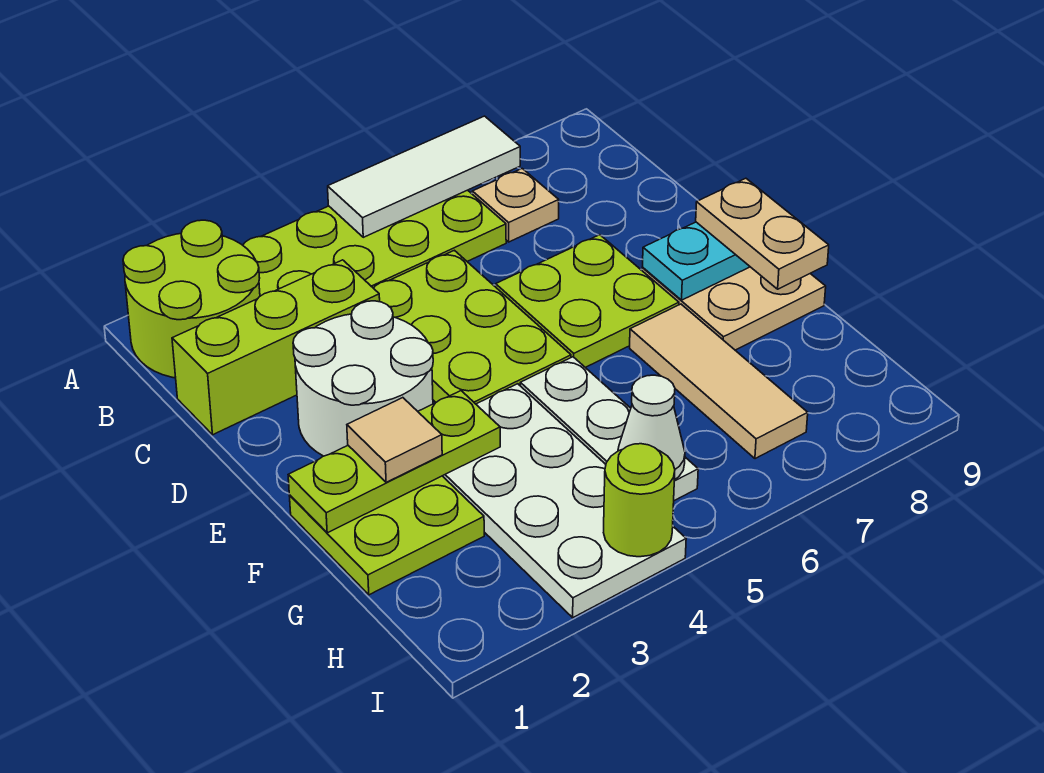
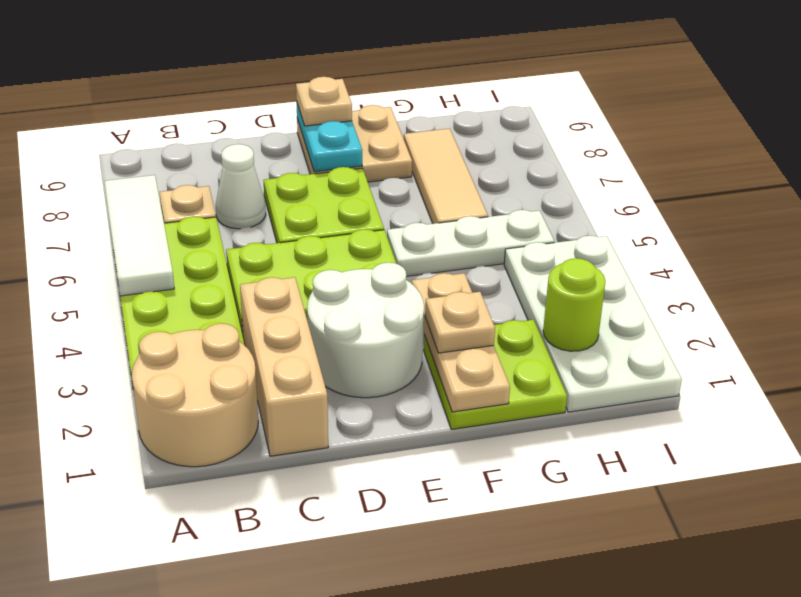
lime 2x2 round brick [123,220,260,378] -> tan 2x2 round brick [132,323,258,467]
lime 1x3 brick [172,260,380,435] -> tan 1x3 brick [240,277,328,456]
tan 1x2 plate [696,178,829,289] -> tan 1x1 plate [296,77,352,126]
lime 1x3 plate [288,391,500,533] -> tan 1x3 plate [412,273,510,412]
tan 1x1 tile [347,398,442,482] -> tan 1x1 plate [425,292,495,353]
white 2x4 plate [443,384,686,618] -> white 2x4 plate turned to [504,236,682,412]
tan 1x3 tile [630,304,808,459] -> tan 1x3 tile turned to [404,129,488,224]
white 1x1 cone [618,375,685,480] -> white 1x1 cone moved to [216,144,266,229]
lime 1x1 round brick [604,444,675,557] -> lime 1x1 round brick moved to [543,258,606,351]

